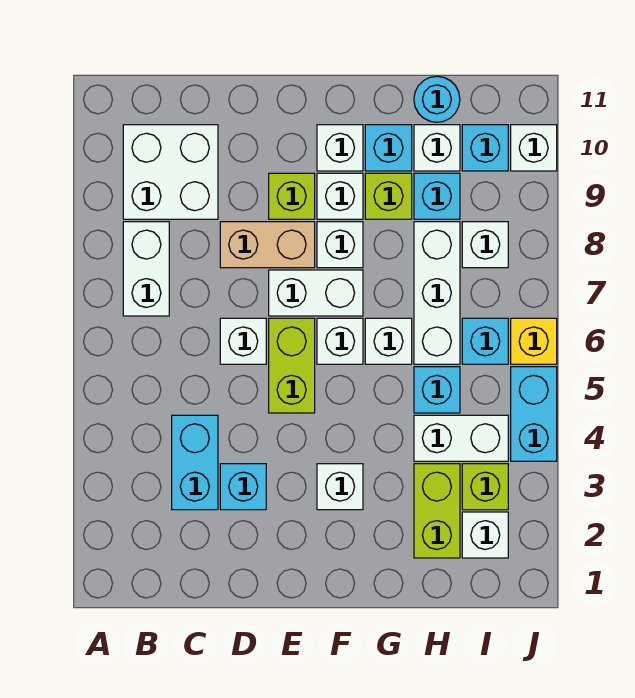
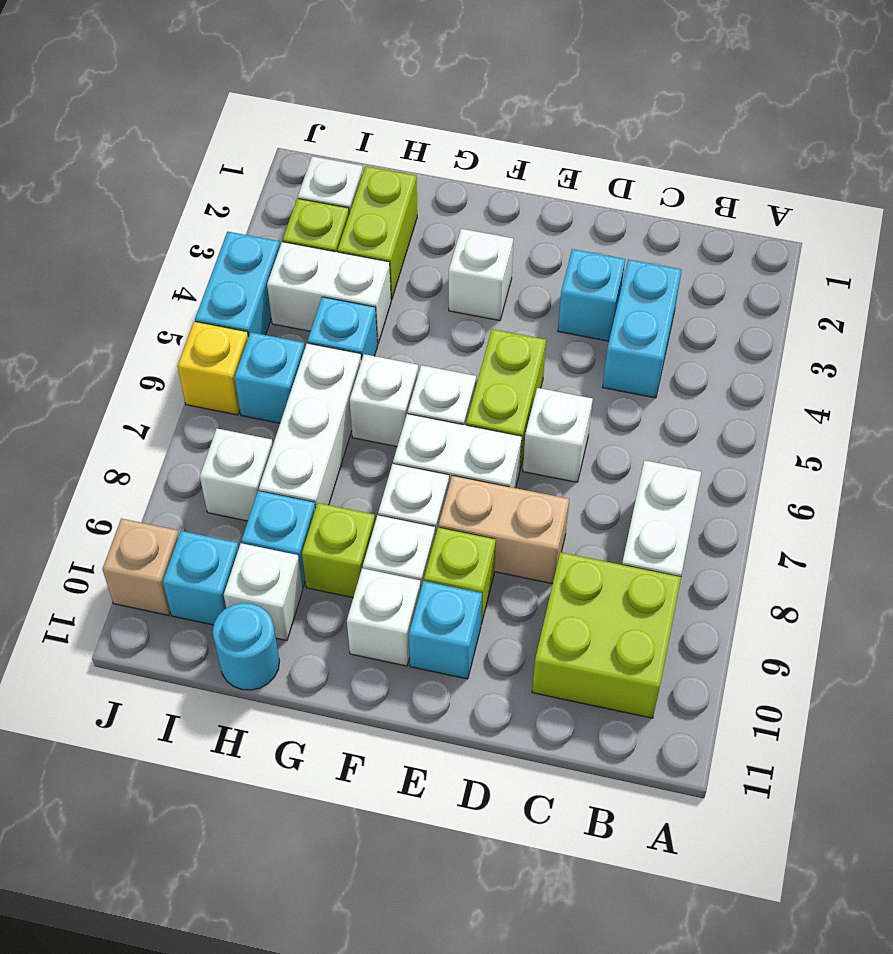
white 2x2 brick [123,125,218,219] -> lime 2x2 brick [532,552,681,718]
cyan 1x1 brick [365,125,412,171] -> cyan 1x1 brick moved to [409,581,482,679]
white 1x1 brick [511,125,557,171] -> tan 1x1 brick [103,519,179,615]

